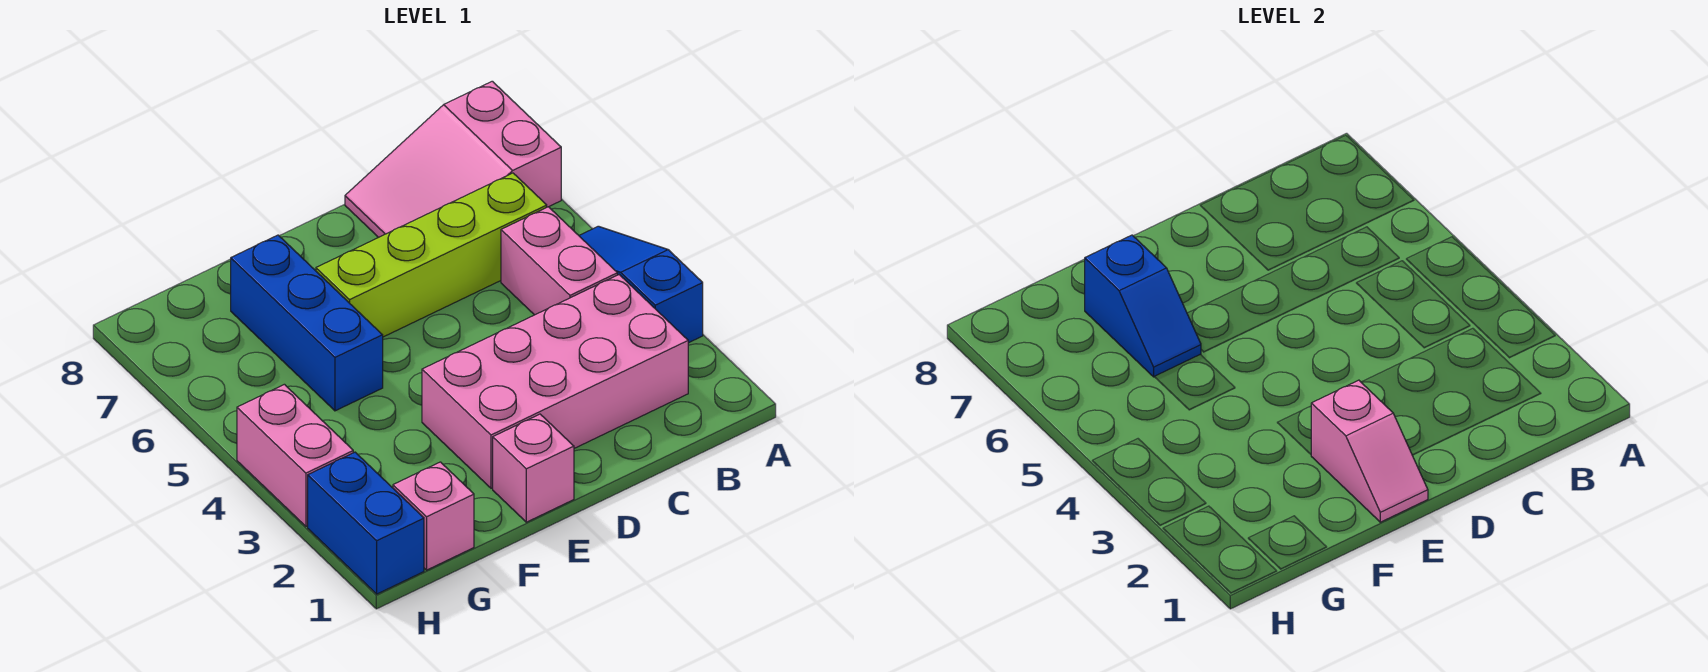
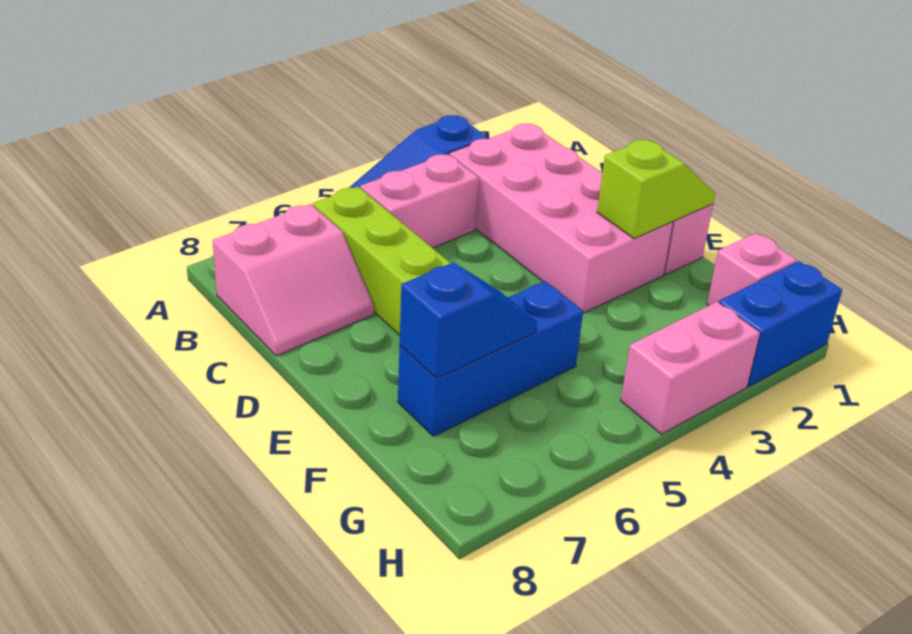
pink 2x3 slope [345,81,561,237] -> pink 2x2 slope [213,204,374,356]
pink 1x2 slope [1311,380,1428,522] -> lime 1x2 slope [597,139,715,239]

